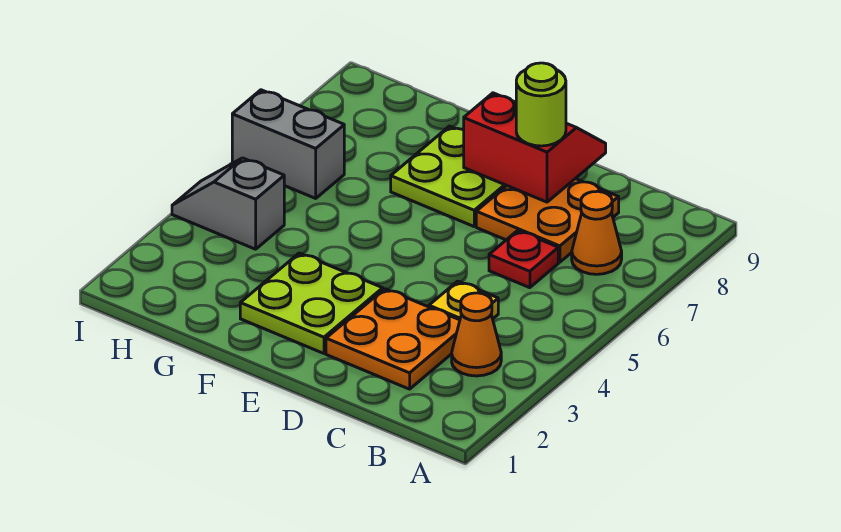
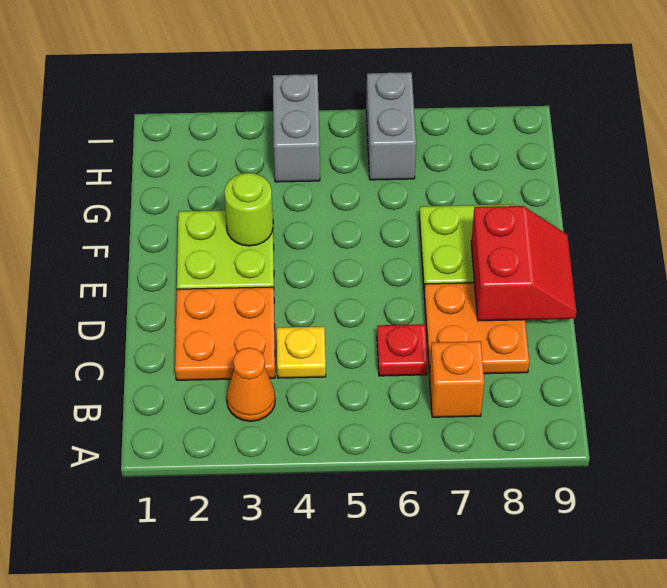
orange 1x1 cone [572,191,622,274] -> orange 1x1 brick [429,341,484,417]
lime 1x1 round brick [516,63,566,146] -> lime 1x1 round brick moved to [224,173,273,246]
grey 1x2 slope [172,158,284,249] -> grey 1x2 brick [273,74,320,182]

